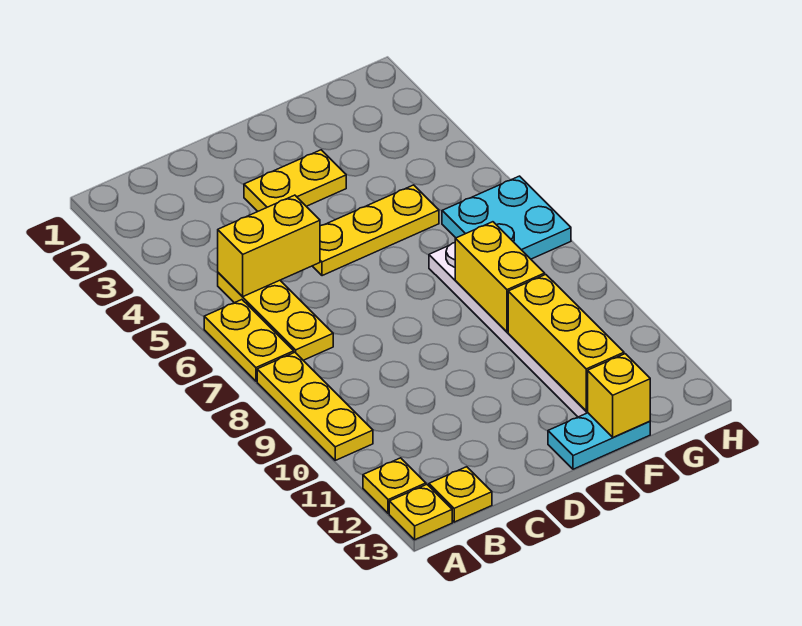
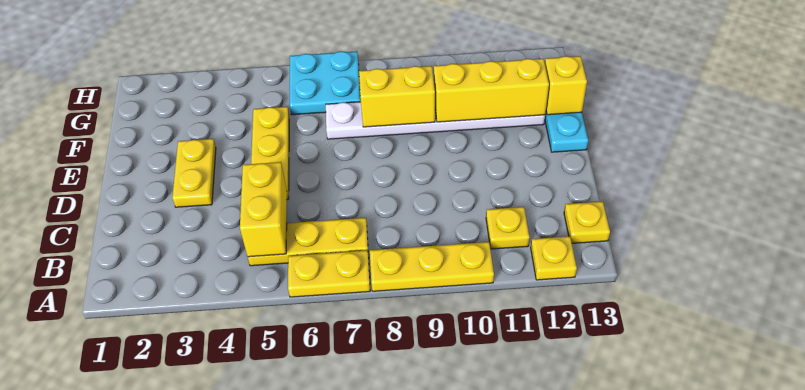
yellow 1x1 plate [389,485,452,540] -> yellow 1x1 plate moved to [486,207,530,249]

